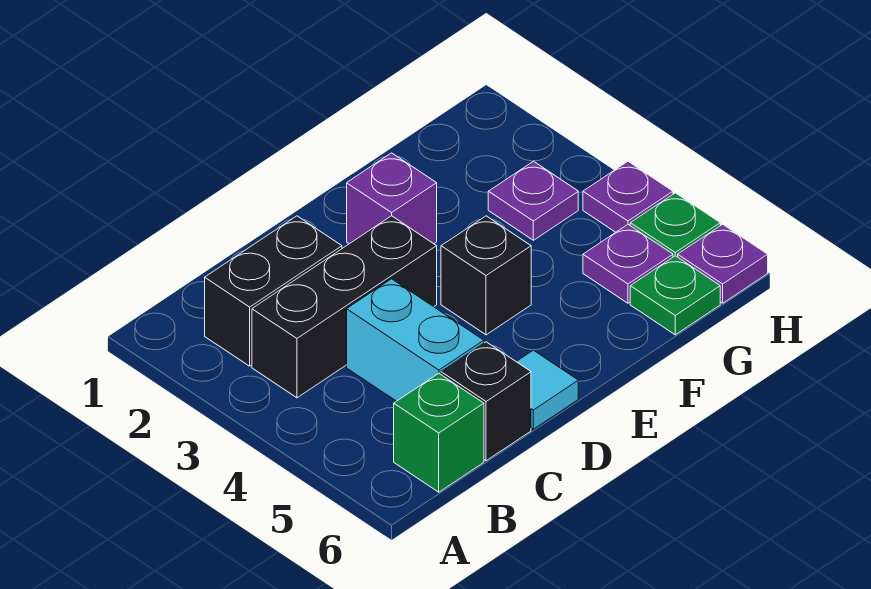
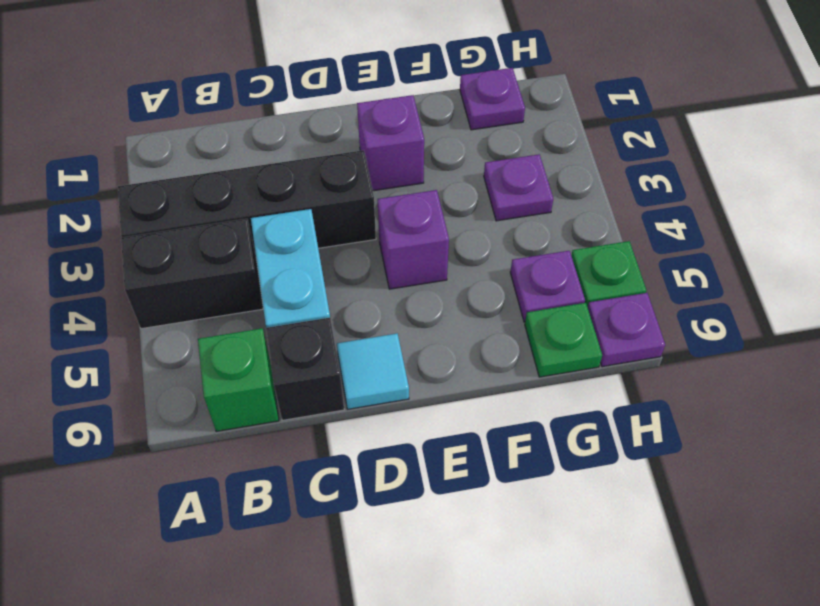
black 1x2 brick [205,216,342,366] -> black 1x2 brick moved to [121,219,263,329]
black 1x3 brick [252,216,437,398] -> black 1x4 brick [118,150,376,256]
black 1x1 brick [441,216,531,335] -> purple 1x1 brick [378,190,449,289]
purple 1x1 plate [583,162,673,232] -> purple 1x1 plate moved to [460,68,525,130]

